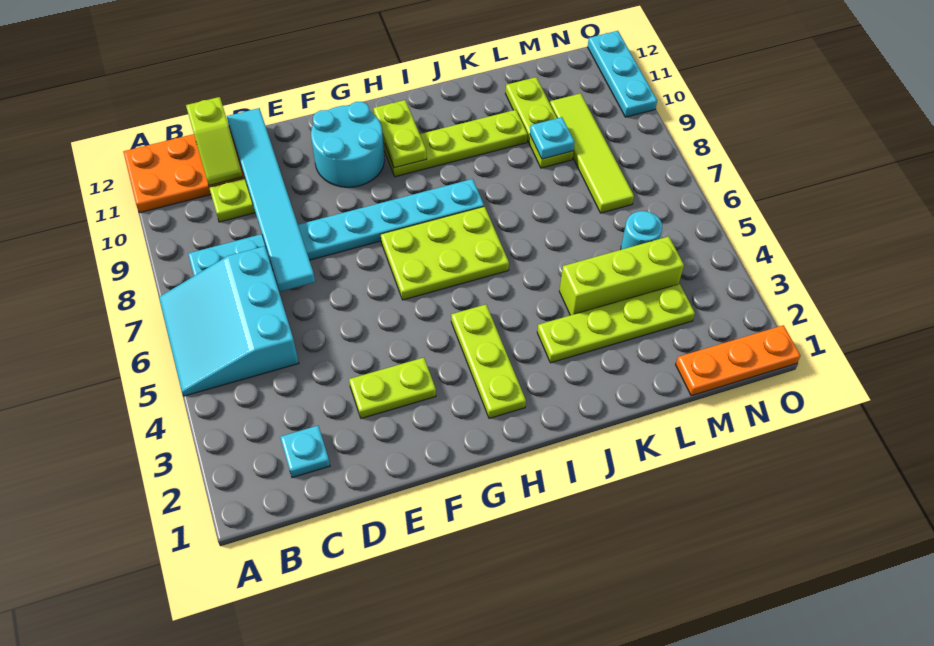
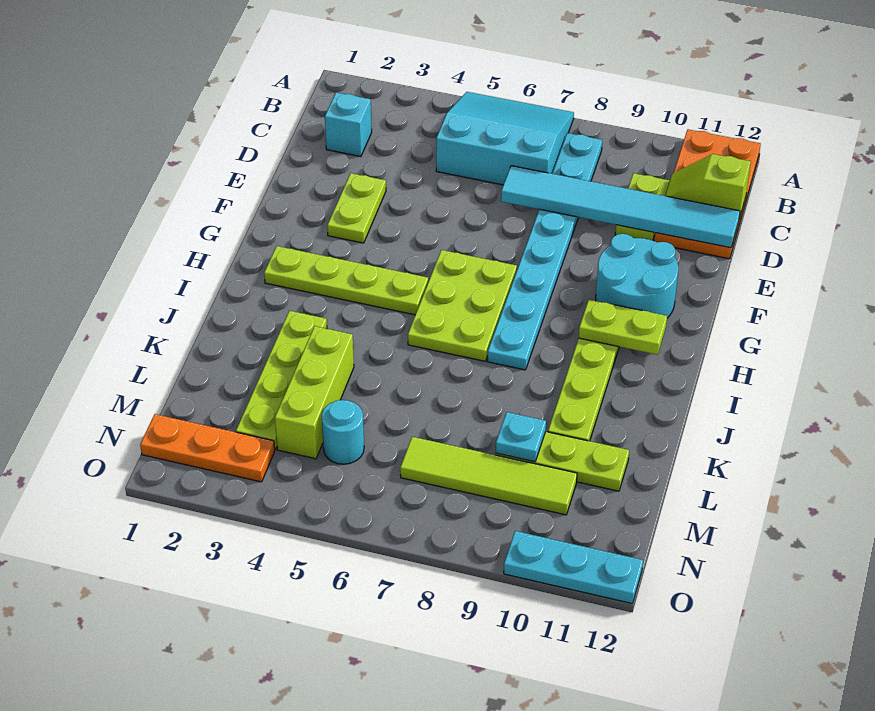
cyan 1x1 plate [280,426,330,478] -> cyan 1x1 brick [325,92,372,157]
lime 1x3 plate [451,305,526,418] -> lime 1x4 plate [264,246,428,315]
orange 1x3 plate [676,325,801,396] -> orange 1x3 plate turned to [140,414,275,482]

